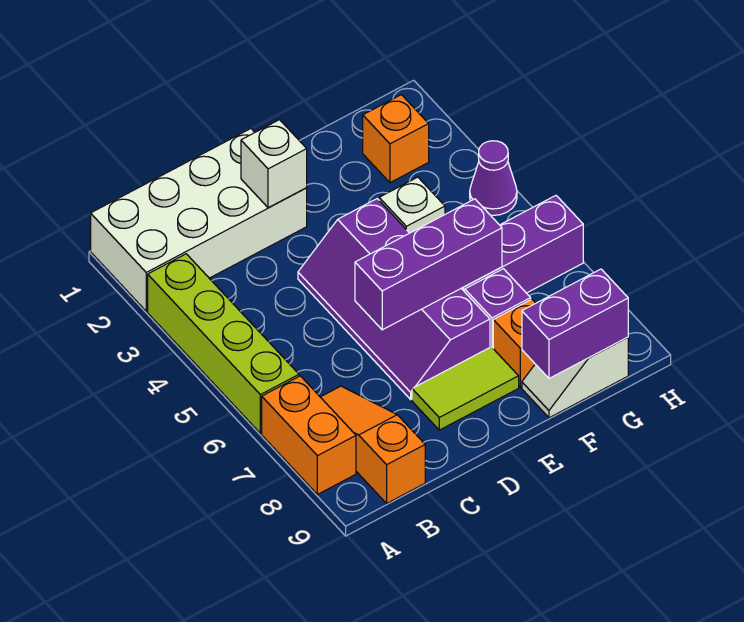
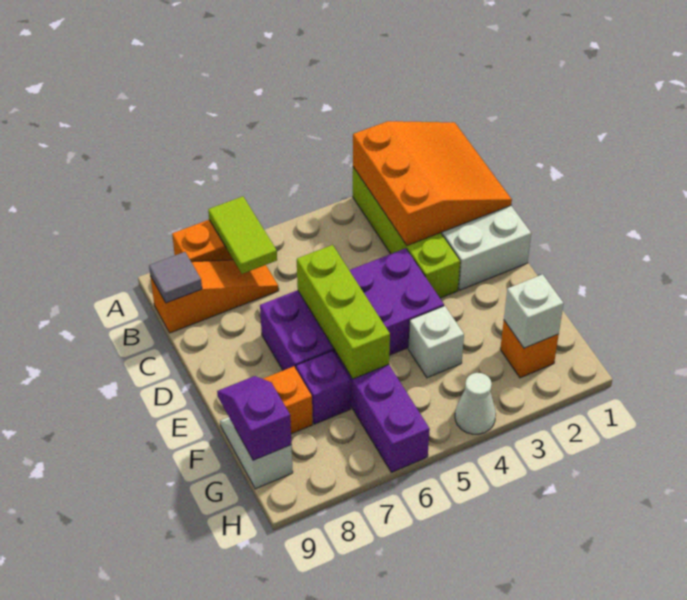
none -> orange 3x3 slope [353,121,512,246]
lime 1x4 brick [148,254,299,433] -> lime 1x4 brick turned to [353,167,460,298]
none -> grey 1x1 tile [149,252,202,303]
white 1x1 brick [241,120,307,208] -> white 1x1 brick moved to [504,274,564,348]
purple 2x4 slope [298,199,490,399] -> purple 2x4 brick [260,248,444,370]
purple 1x3 brick [355,199,502,330] -> lime 1x3 brick [297,245,390,379]
lime 1x2 tile [412,347,519,430] -> lime 1x2 tile moved to [208,196,277,274]
purple 1x2 brick [522,269,628,378] -> purple 1x2 slope [217,376,291,460]
purple 1x1 cone [470,141,517,215] -> white 1x1 cone [455,373,496,434]

